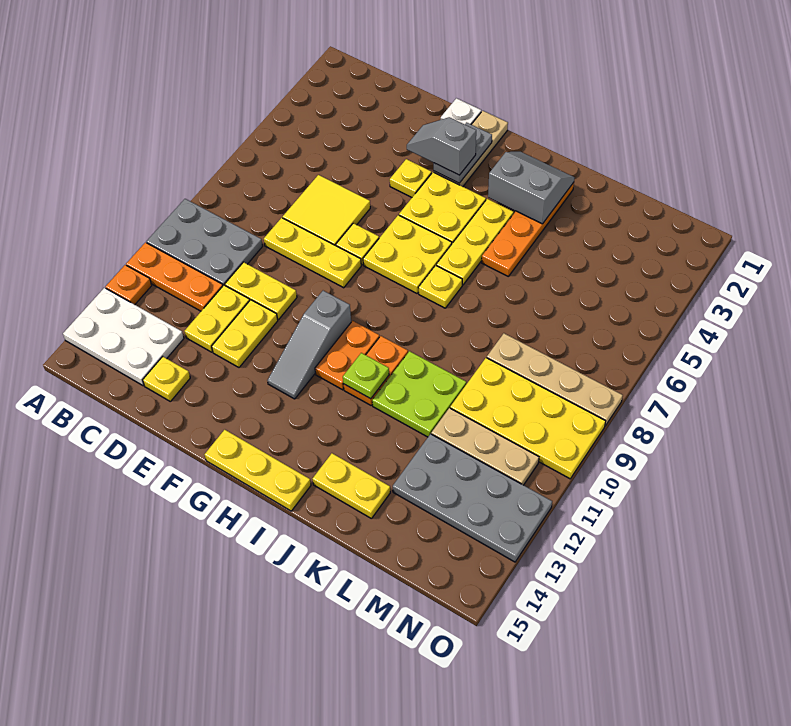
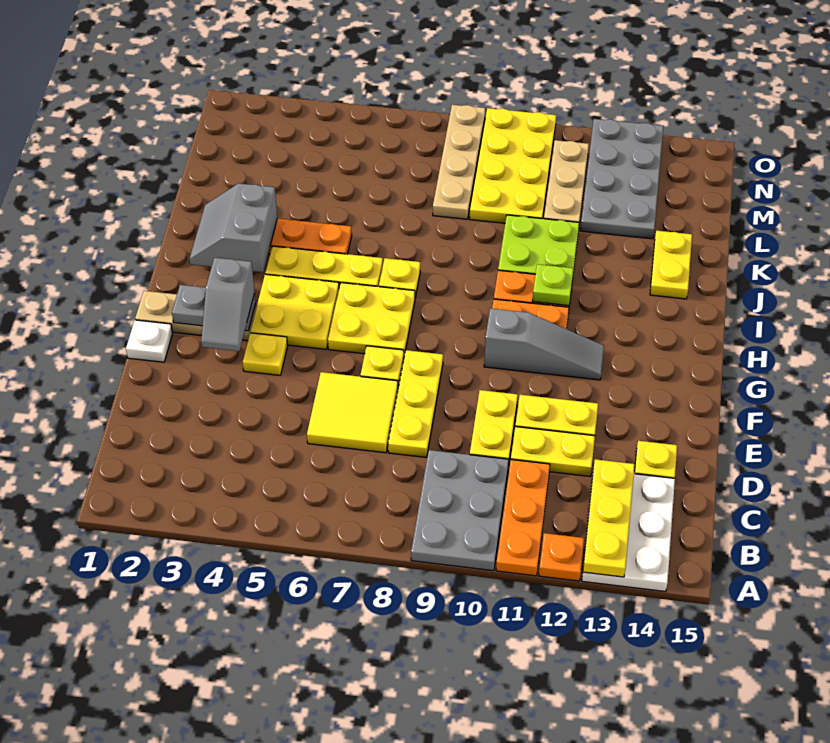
yellow 1x3 plate [205,430,311,511] -> yellow 1x3 plate moved to [583,459,635,577]

